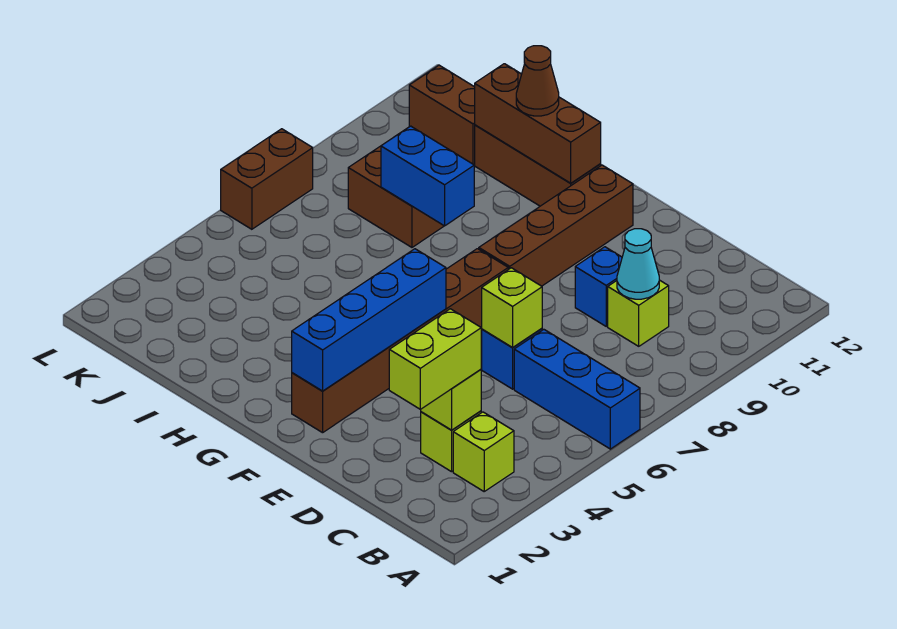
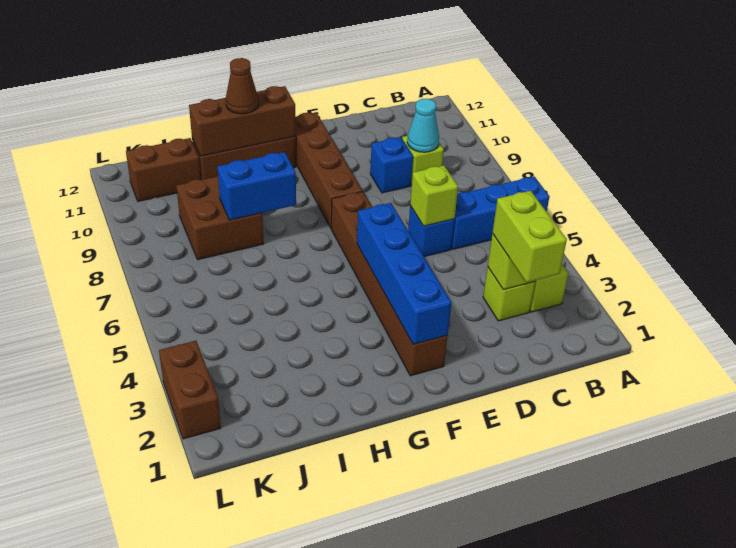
brown 1x2 brick [221,129,313,229] -> brown 1x2 brick moved to [159,341,221,439]

